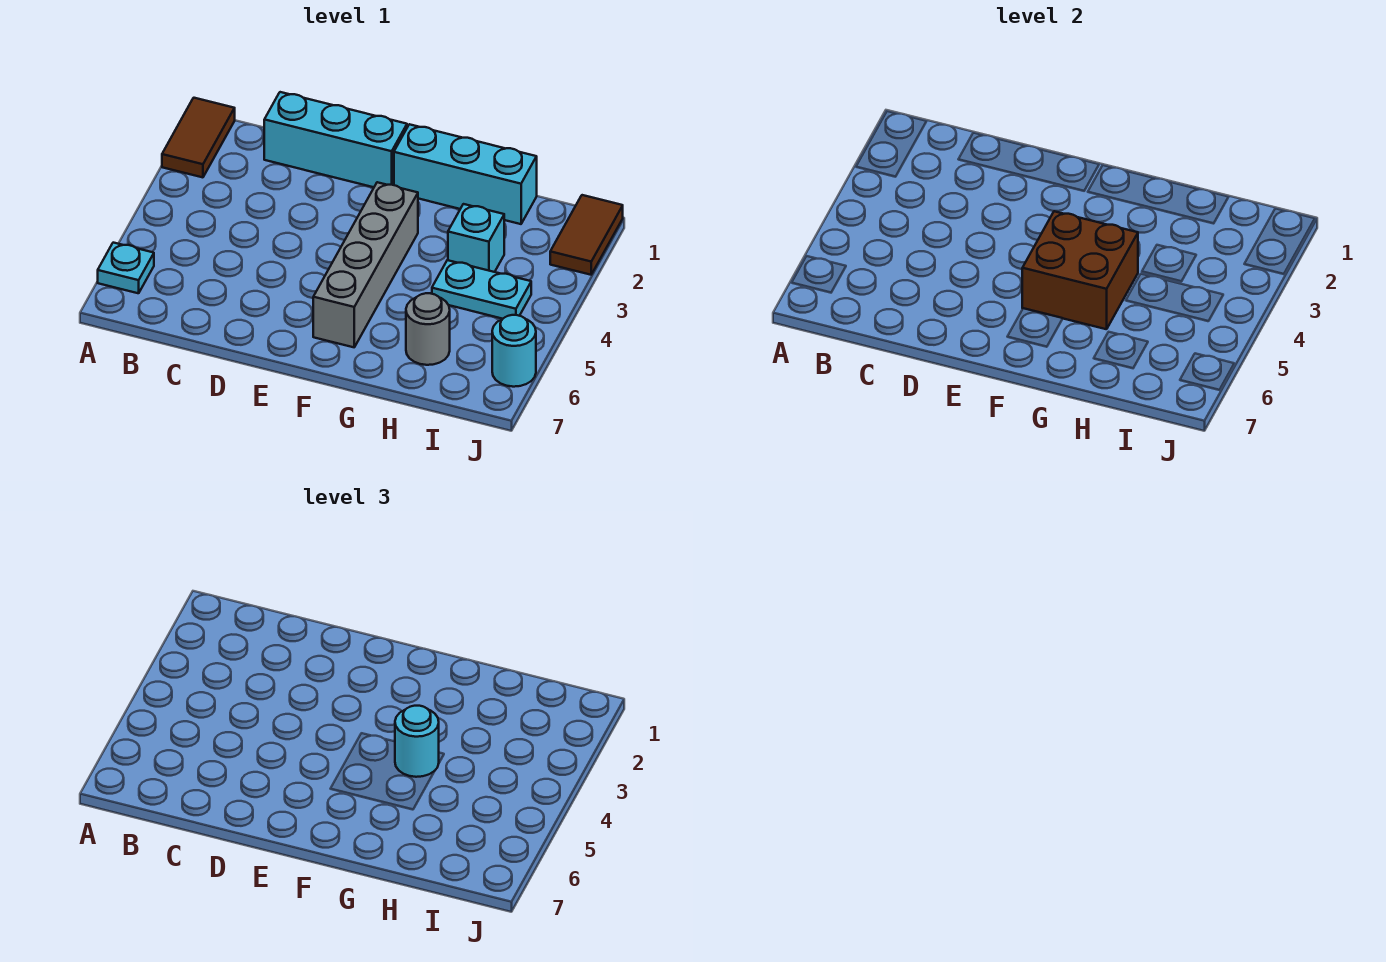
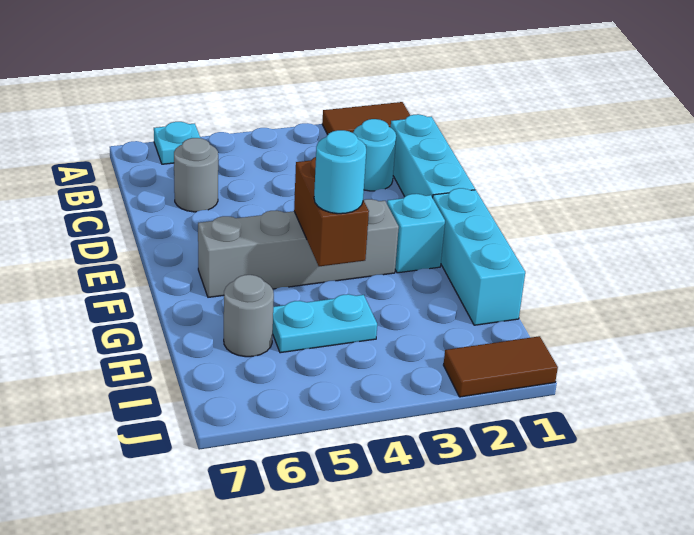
none -> grey 1x1 round brick [174,138,218,212]
brown 2x2 brick [1022,211,1138,329] -> brown 1x2 brick [294,157,369,266]
cyan 1x1 brick [448,204,504,272] -> cyan 1x1 brick moved to [387,194,445,273]
cyan 1x2 plate [432,260,531,319] -> cyan 1x2 plate turned to [273,294,377,353]
cyan 1x1 round brick [492,315,536,387] -> cyan 1x1 round brick moved to [353,119,396,191]

